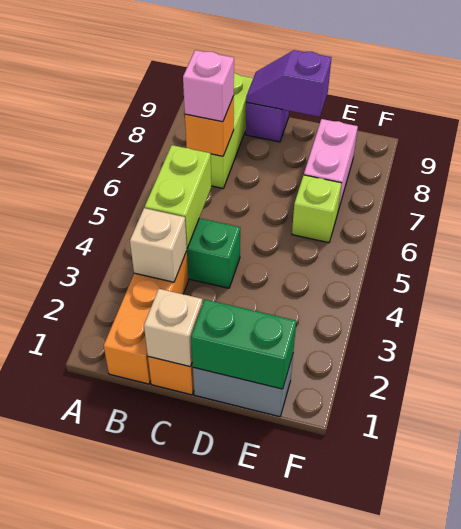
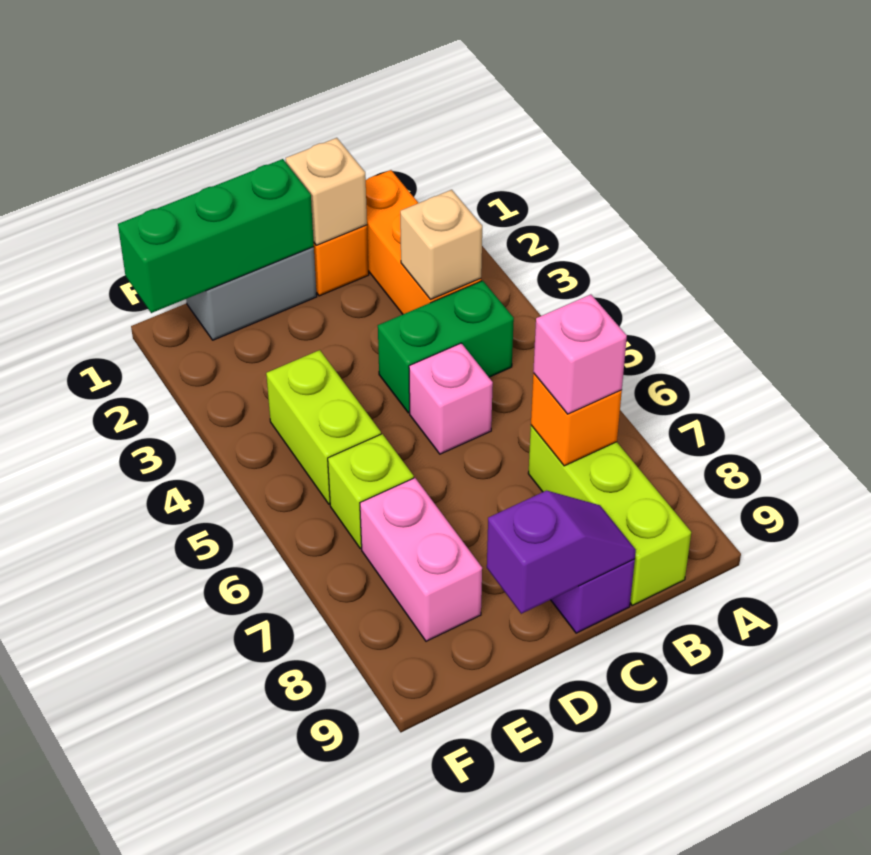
lime 1x2 brick [145,145,211,248] -> lime 1x2 brick moved to [266,350,381,504]
none -> pink 1x1 brick [409,343,493,454]
green 1x2 brick [191,299,296,389] -> green 1x3 brick [118,159,314,313]

